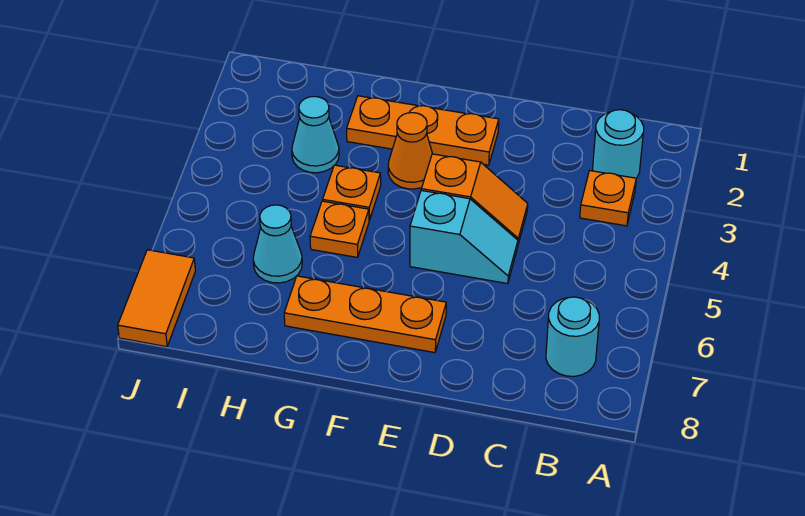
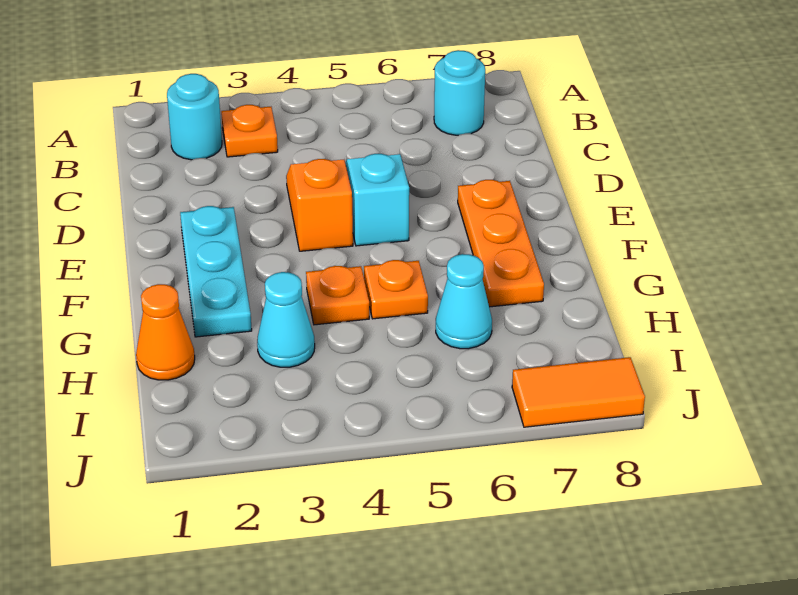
orange 1x3 plate [347,96,499,165] -> cyan 1x3 plate [180,206,252,337]
orange 1x1 cone [388,113,432,189] -> orange 1x1 cone moved to [136,284,195,380]

